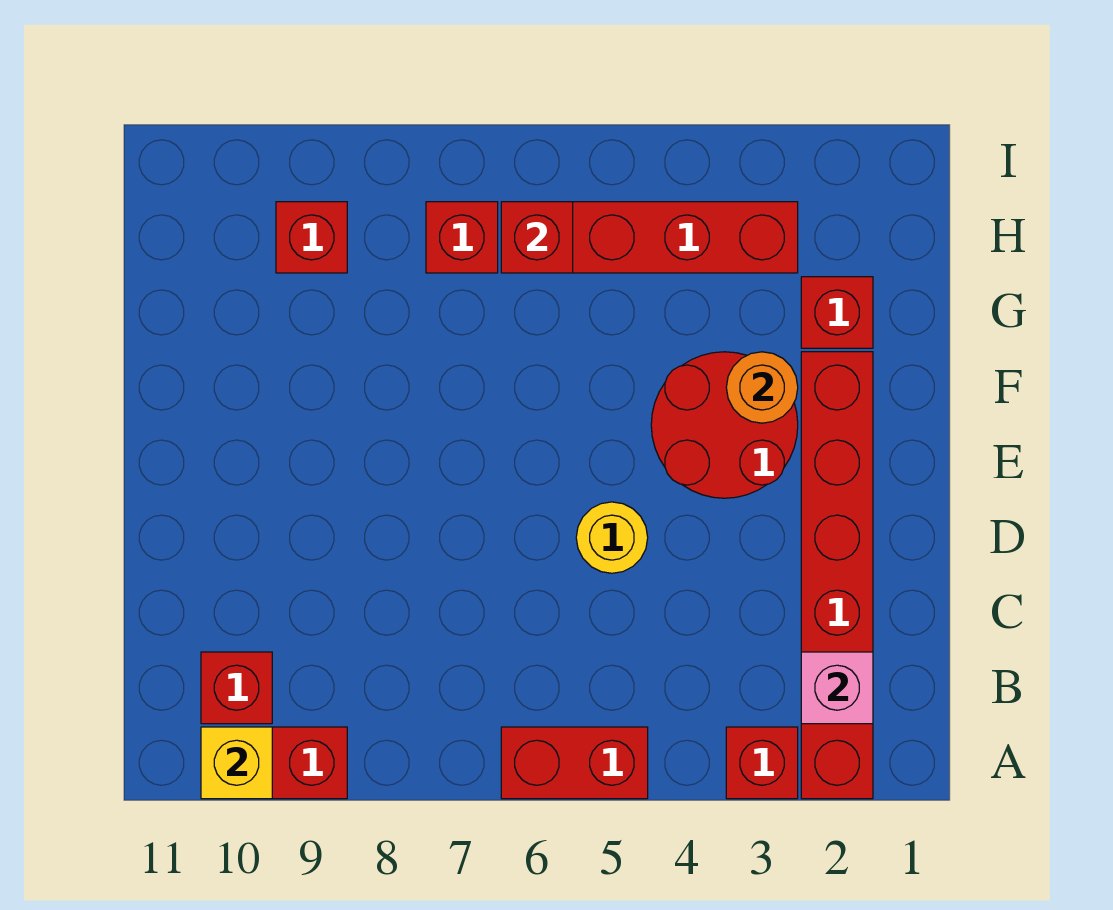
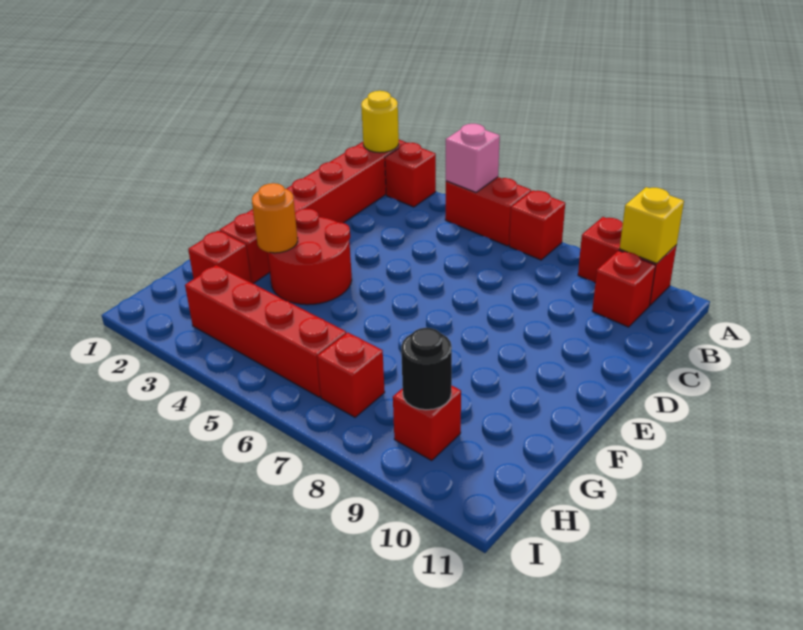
pink 1x1 brick [801,652,873,724] -> pink 1x1 brick moved to [446,124,500,193]
yellow 1x1 round brick [576,502,648,573] -> yellow 1x1 round brick moved to [361,91,399,153]
red 1x1 brick [501,202,573,273] -> red 1x1 brick moved to [509,190,565,260]
none -> black 1x1 round brick [401,328,452,410]

